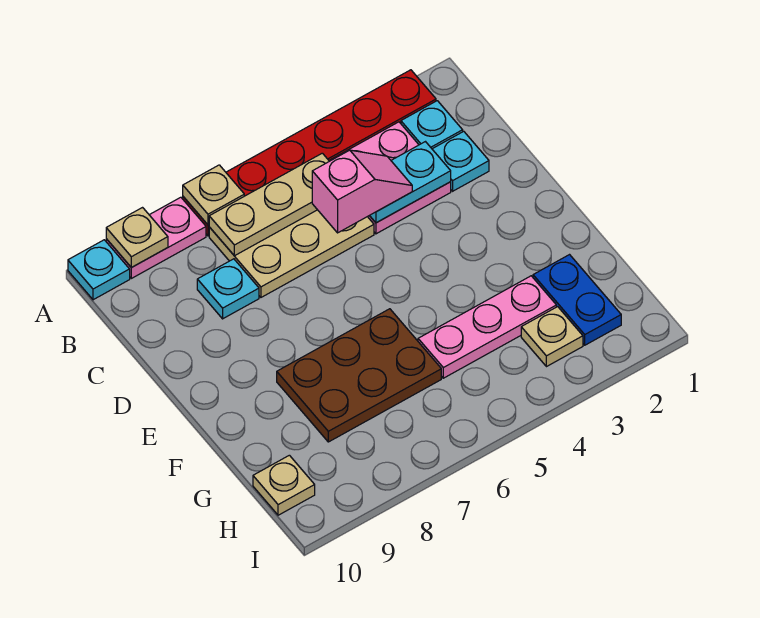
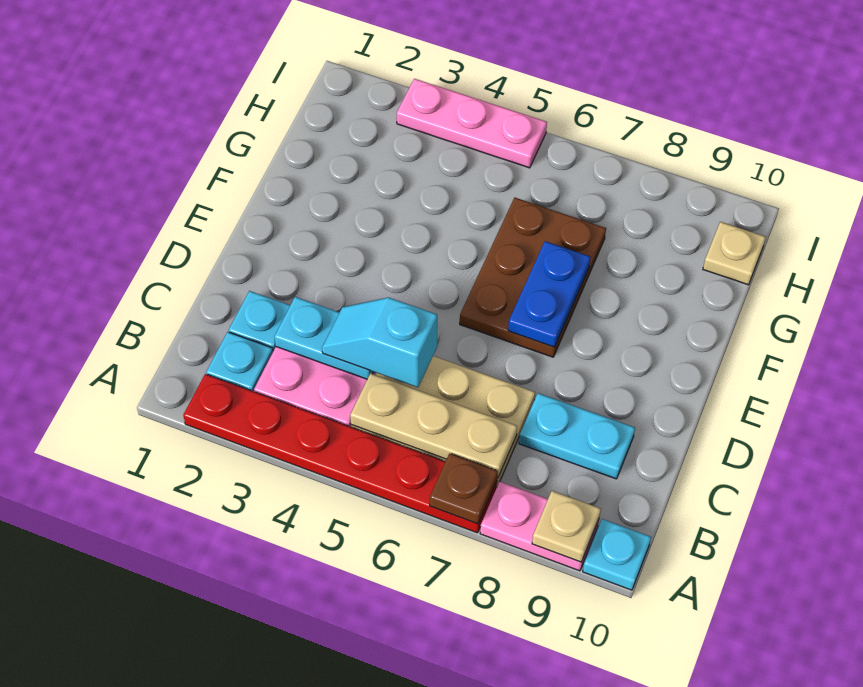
tan 1x1 plate [183,165,244,225] -> brown 1x1 plate [430,454,498,524]
pink 1x2 slope [312,150,412,233] -> cyan 1x2 slope [322,297,437,387]
cyan 1x1 plate [197,259,259,319] -> cyan 1x2 plate [519,393,635,479]
brown 2x3 plate [277,309,441,442] -> brown 2x3 plate turned to [460,198,606,357]
blue 1x2 plate [533,255,621,345] -> blue 1x2 plate moved to [508,241,590,347]
pink 1x3 plate [418,276,556,378] -> pink 1x3 plate moved to [397,79,547,168]
tan 1x1 plate [521,307,583,367] -> none

